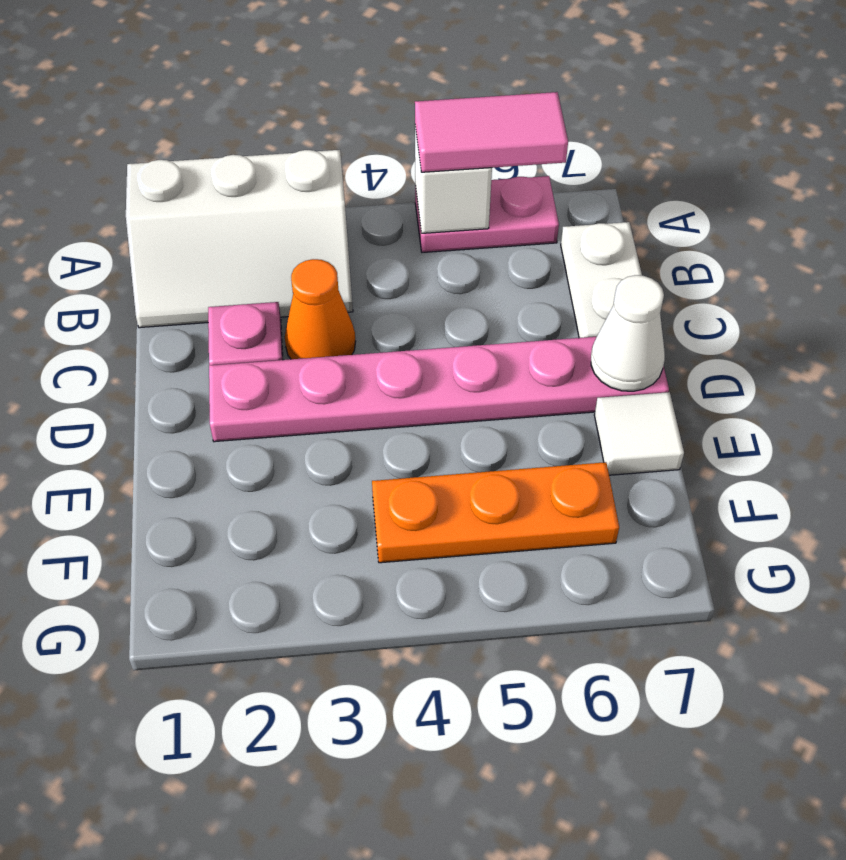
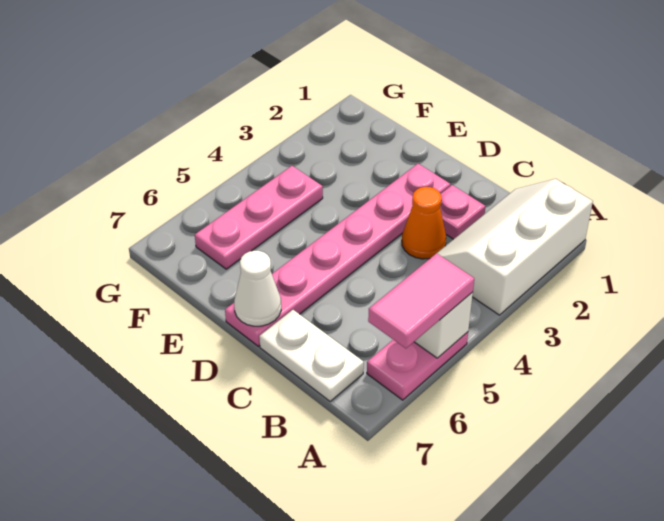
white 1x1 tile [594,392,684,475] -> none
orange 1x3 plate [372,462,619,563] -> pink 1x3 plate [195,166,323,269]

